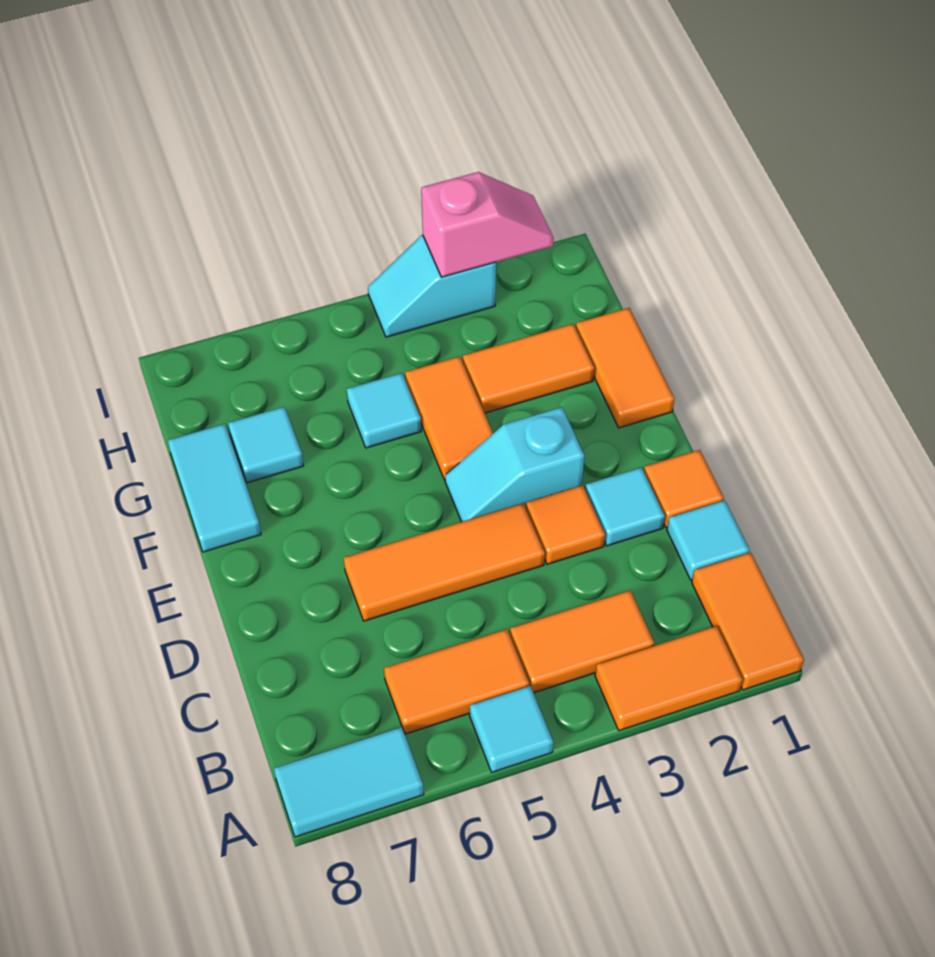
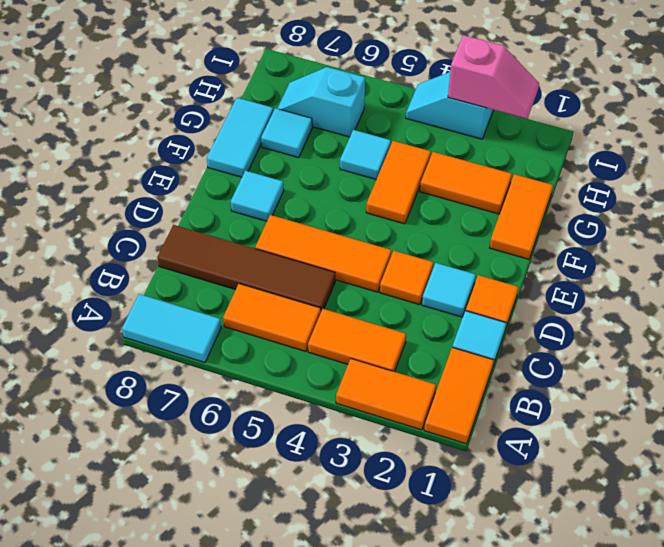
cyan 1x1 tile [470,686,553,772] -> cyan 1x1 tile moved to [231,171,284,221]
none -> brown 1x4 tile [157,225,335,311]
cyan 1x2 slope [445,407,584,522] -> cyan 1x2 slope moved to [277,67,365,137]

